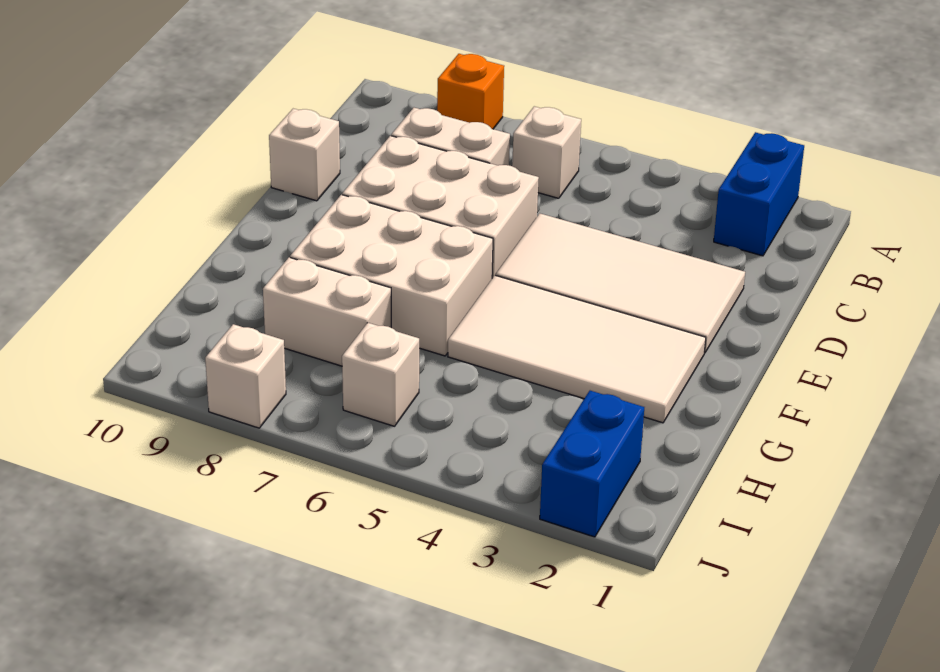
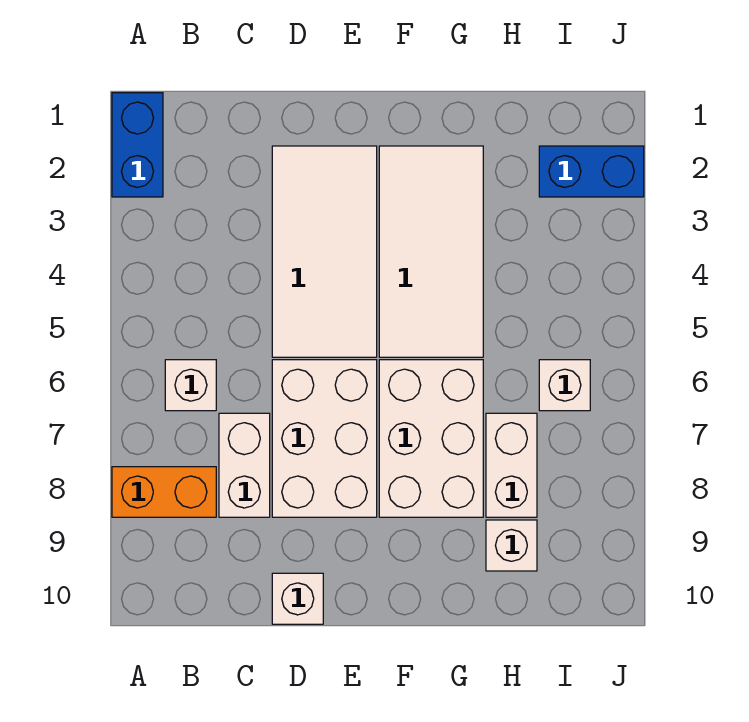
blue 1x2 brick [714,132,804,256] -> blue 1x2 brick turned to [112,93,163,197]
orange 1x1 brick [437,54,504,129] -> orange 1x2 brick [112,467,216,517]
white 1x1 brick [205,324,286,428] -> white 1x1 brick moved to [486,520,537,571]

